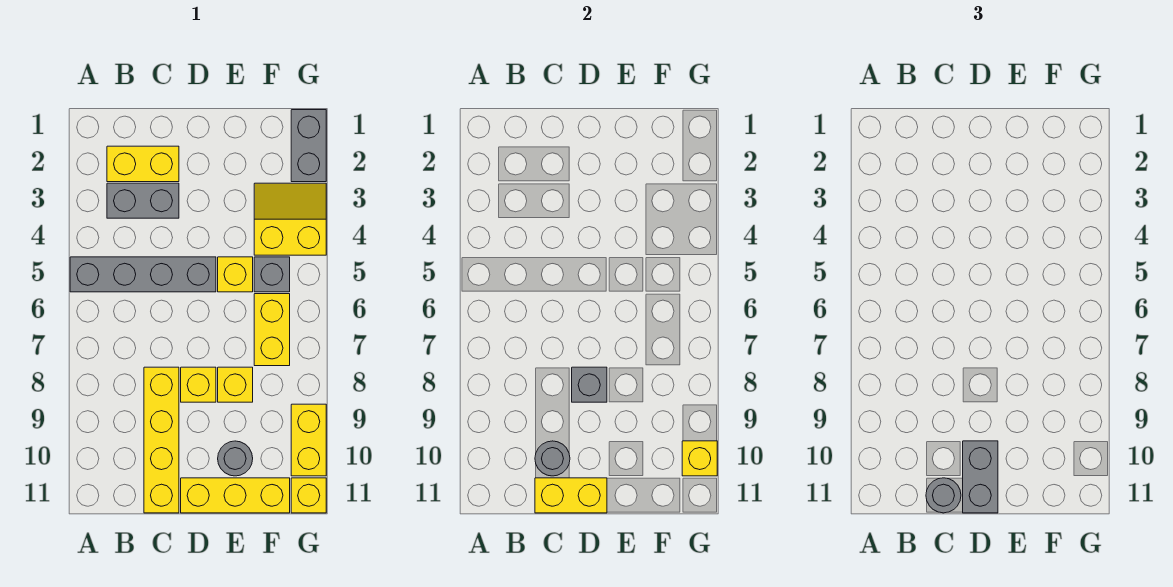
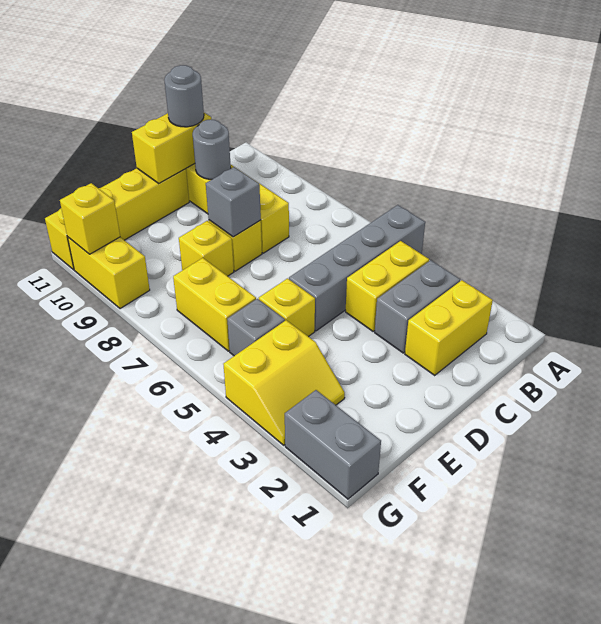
none -> yellow 1x2 brick [346,241,429,331]
grey 1x2 brick [963,441,998,513] -> none
grey 1x1 round brick [218,441,253,476] -> none

